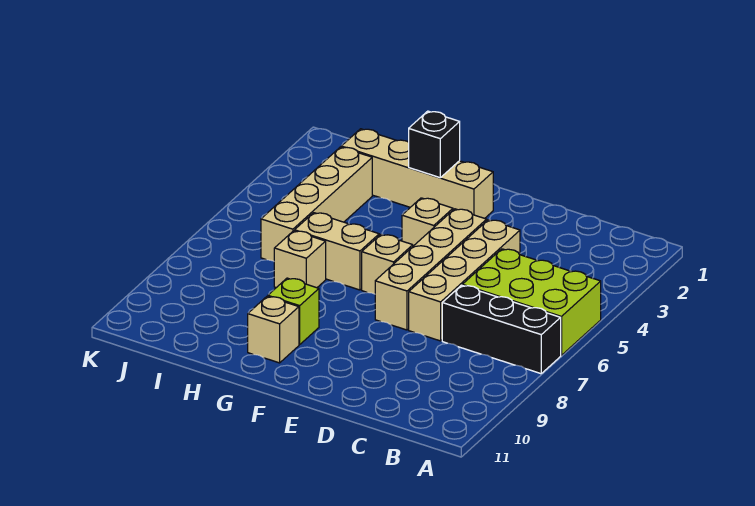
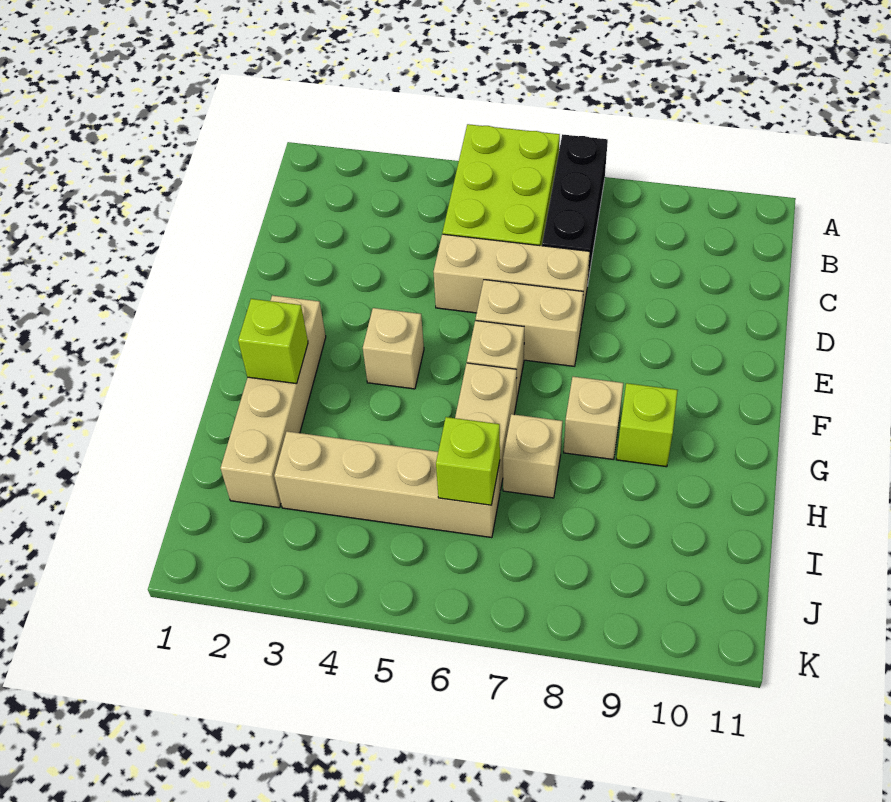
tan 1x4 brick [409,220,520,341] -> tan 1x3 brick [434,234,590,324]
tan 1x4 brick [375,209,487,330] -> tan 1x2 brick [476,280,583,366]
black 1x1 brick [409,111,460,178] -> lime 1x1 brick [238,299,308,384]
tan 1x1 brick [248,296,299,363] -> tan 1x1 brick moved to [564,377,623,460]
none -> lime 1x1 brick [436,417,500,505]

